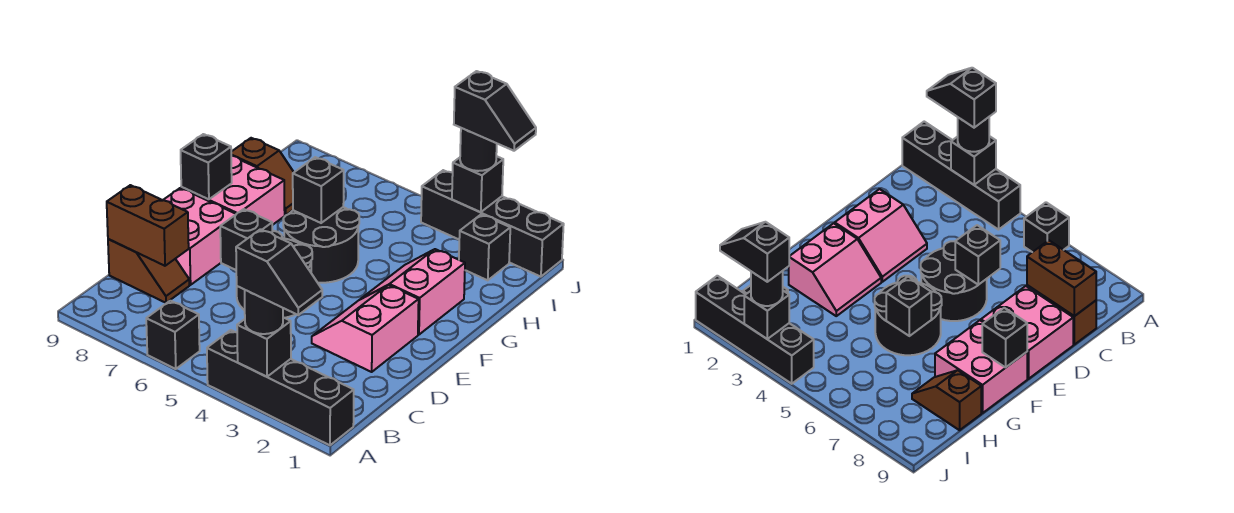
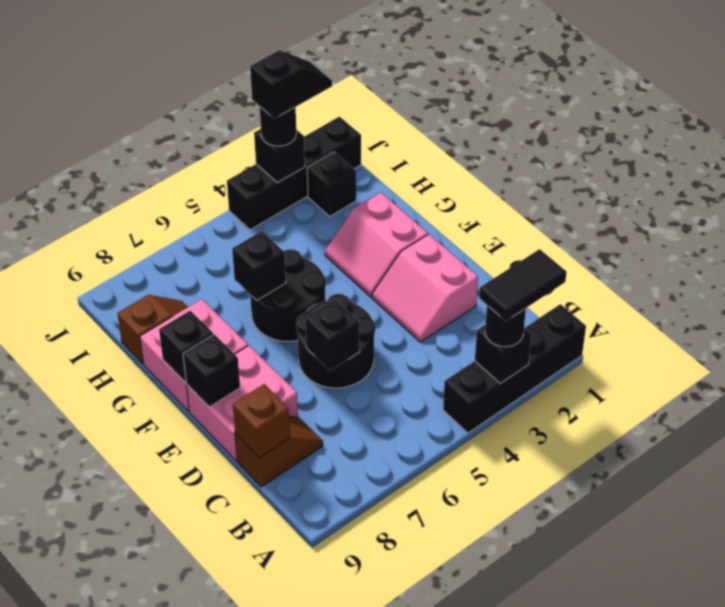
black 1x2 slope [236,229,322,315] -> black 1x2 tile [479,249,567,321]
black 1x1 brick [146,301,200,369] -> black 1x1 brick moved to [183,334,240,407]
brown 1x2 brick [107,185,189,266] -> brown 1x1 brick [233,384,290,458]

